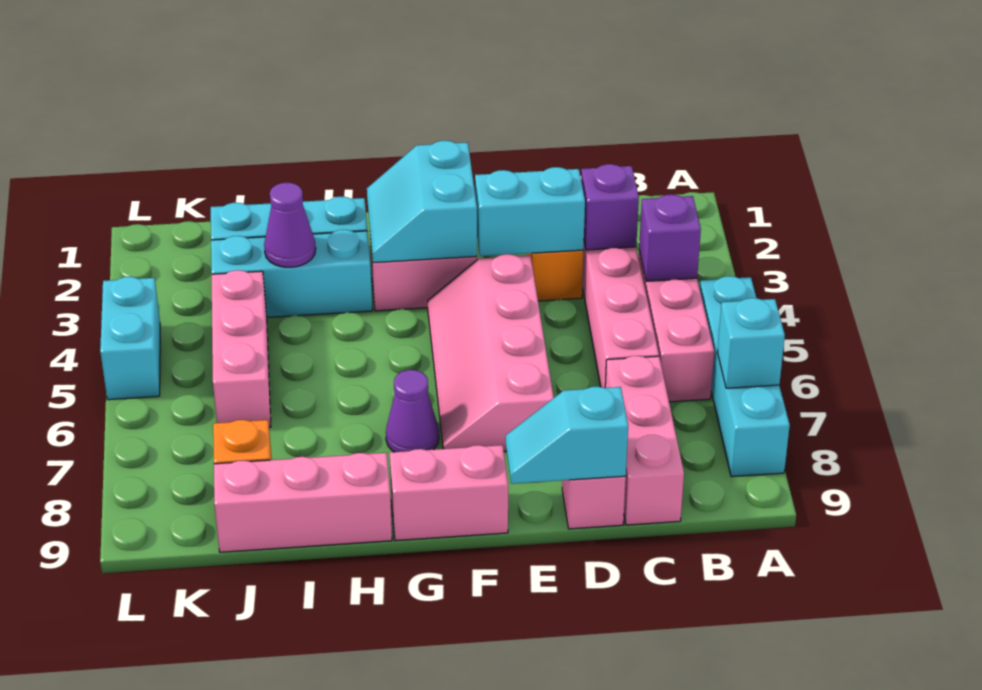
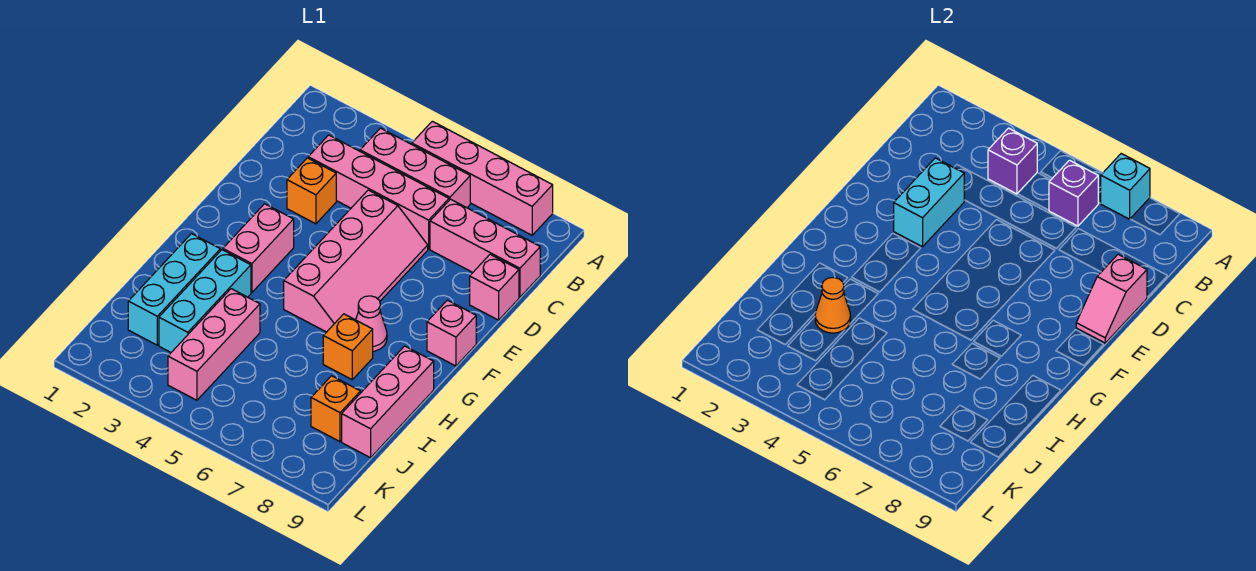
cyan 1x4 brick [700,276,790,477] -> pink 1x4 brick [412,121,553,235]
purple 1x1 brick [581,164,639,250] -> purple 1x1 brick moved to [1049,160,1098,226]
cyan 1x2 slope [506,387,628,484] -> pink 1x2 slope [1076,254,1147,343]
pink 2x4 slope [428,254,554,451] -> pink 2x4 slope turned to [284,190,428,332]
cyan 2x2 slope [367,141,477,263] -> none
pink 1x2 brick [390,445,508,541] -> pink 1x1 brick [427,300,476,366]
purple 1x1 cone [386,370,439,452] -> pink 1x1 cone [356,296,387,351]
none -> orange 1x1 brick [323,314,373,380]
purple 1x1 cone [264,182,316,267] -> orange 1x1 cone [815,277,851,333]
pink 1x3 brick [211,270,271,427] -> pink 1x3 brick turned to [168,289,260,400]
cyan 1x2 brick [100,277,160,400] -> none

